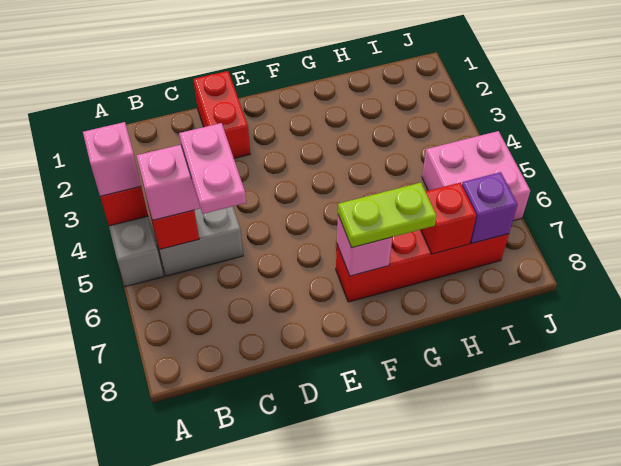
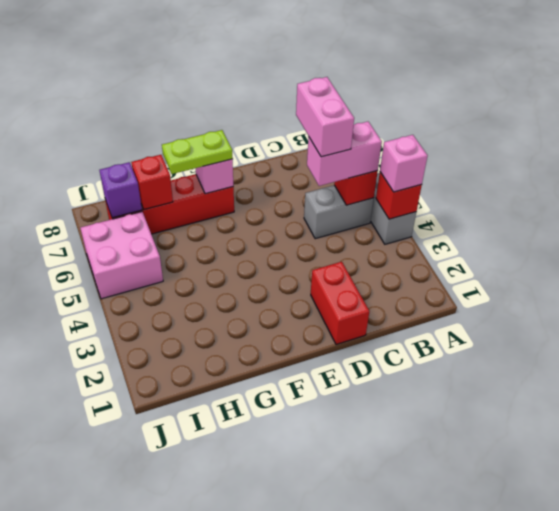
pink 1x2 plate [179,123,246,214] -> pink 1x2 brick [296,77,354,157]

